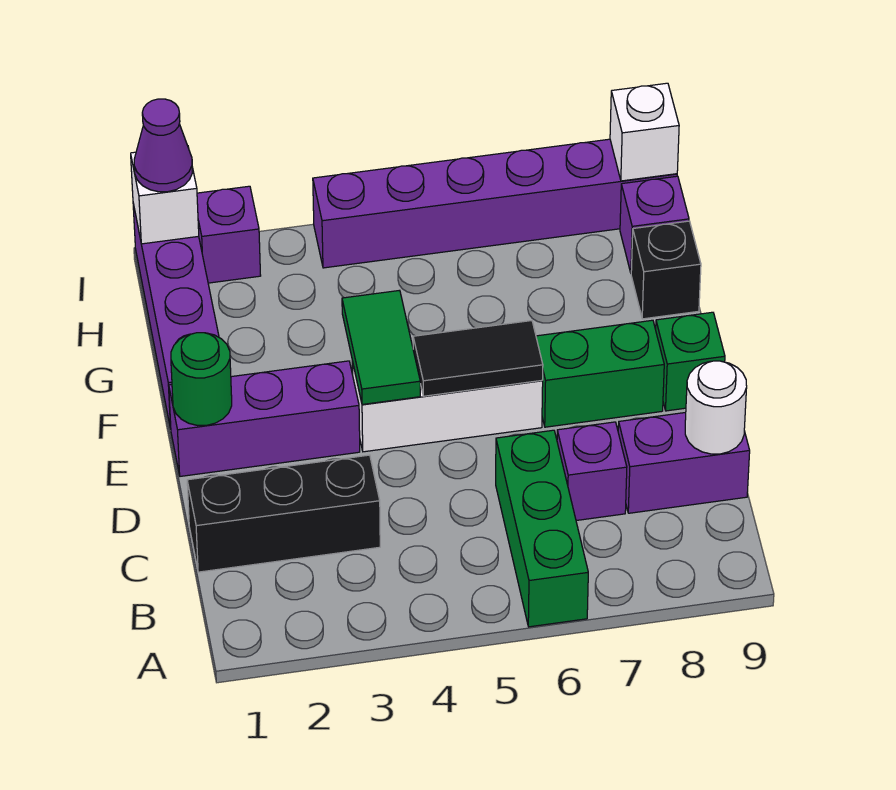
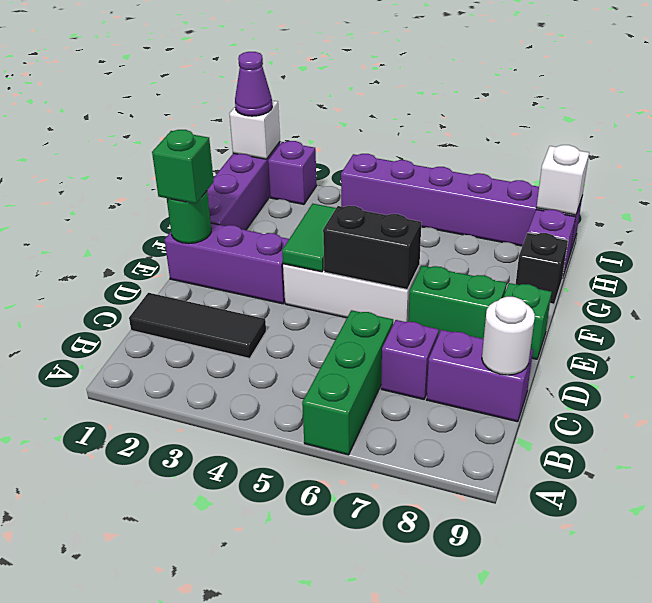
black 1x3 brick [187,455,380,572] -> black 1x3 tile [129,293,266,358]
none -> green 1x1 brick [152,130,214,204]
black 1x2 tile [413,321,543,396] -> black 1x2 brick [323,206,421,290]

